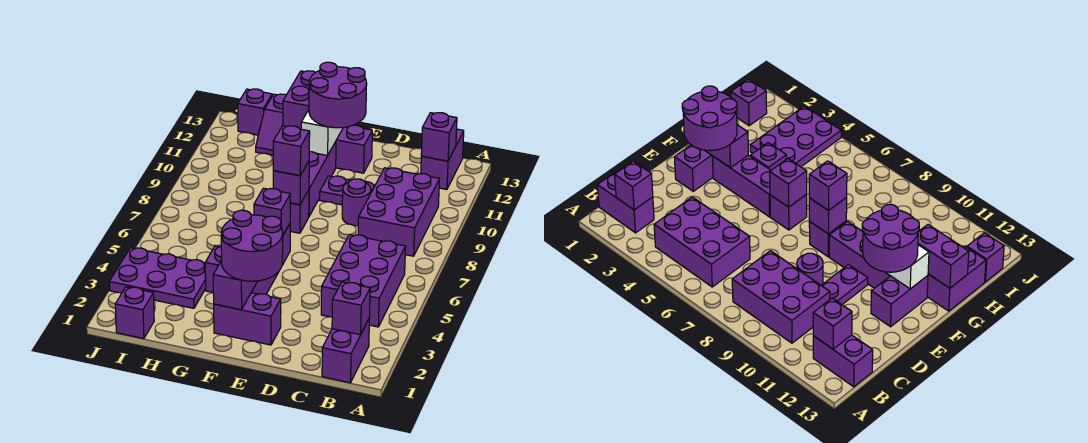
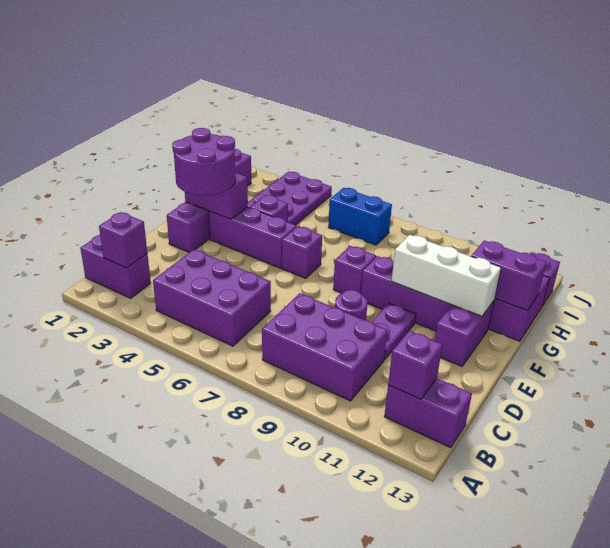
purple 2x2 round brick [309,62,367,128] -> none
purple 1x1 brick [254,188,290,235] -> none
purple 1x1 brick [273,161,309,205] -> none
purple 1x1 brick [273,126,310,176] -> none
white 1x2 brick [301,110,343,155] -> white 1x3 brick [392,235,501,316]
none -> blue 1x2 brick [328,188,392,245]

